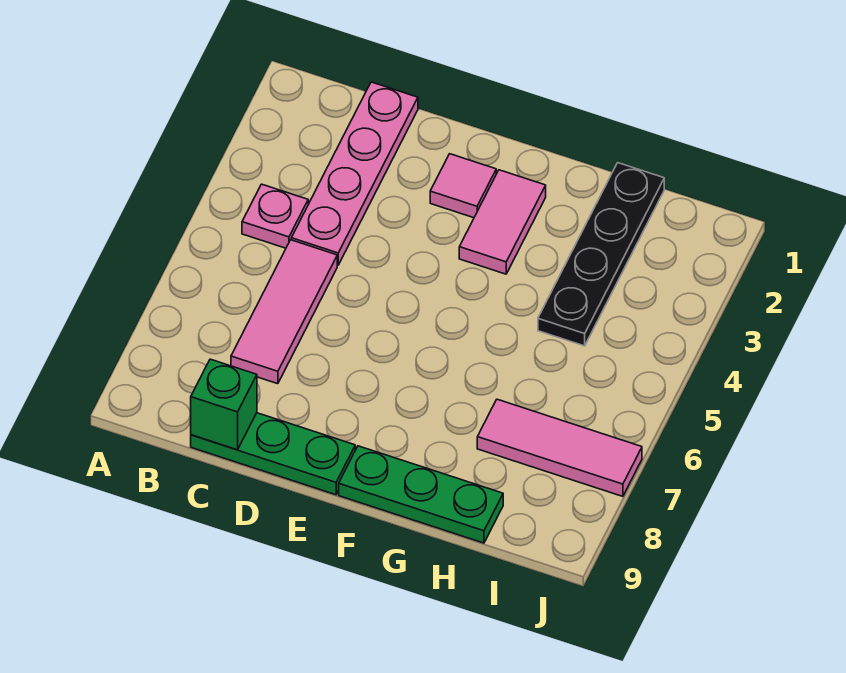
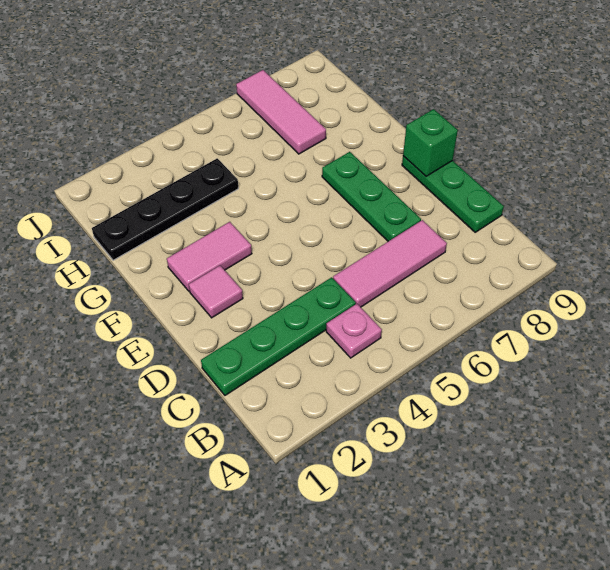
pink 1x4 plate [291,82,418,265] -> green 1x4 plate [201,277,356,395]
green 1x1 brick [191,359,257,450] -> green 1x1 brick moved to [403,109,458,176]
green 1x3 plate [339,446,503,543] -> green 1x3 plate moved to [322,152,421,241]

